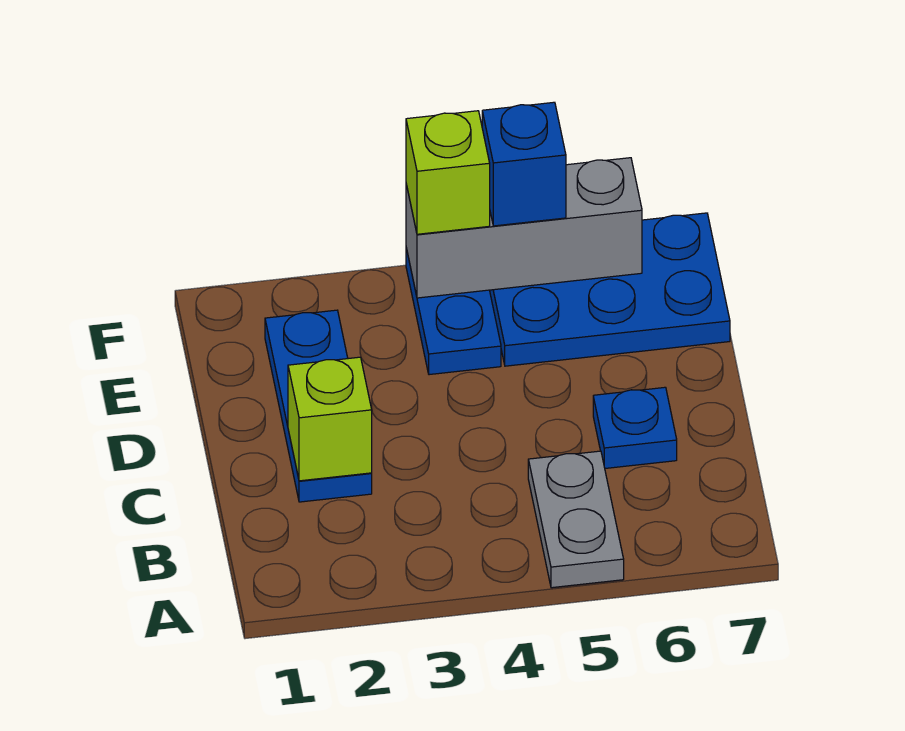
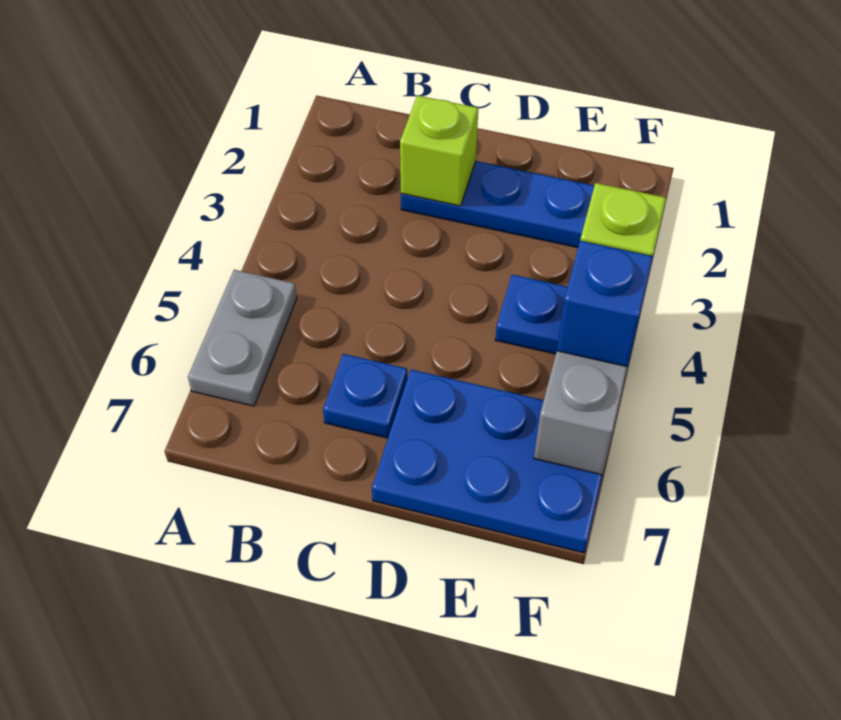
grey 1x2 plate [528,451,624,588] -> grey 1x2 plate turned to [188,270,297,406]
blue 2x3 plate [490,213,730,366] -> blue 2x3 plate turned to [372,370,603,553]

